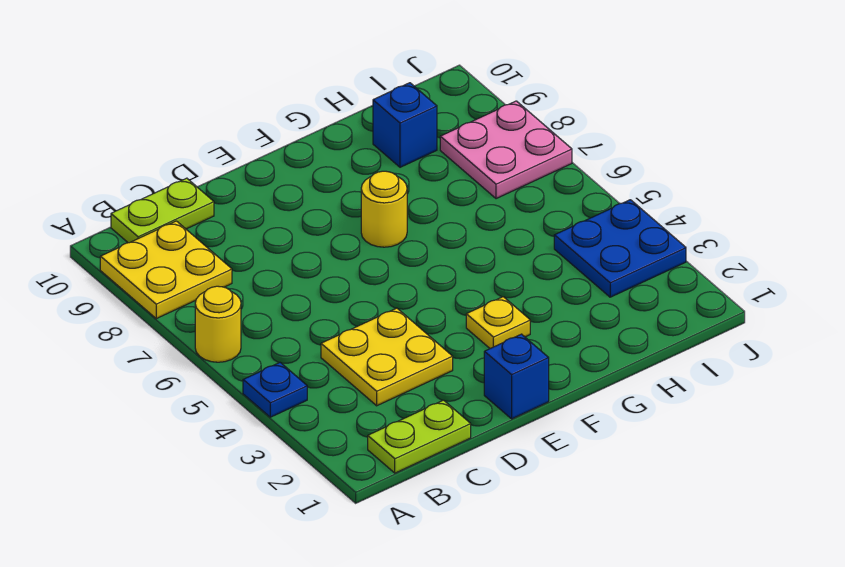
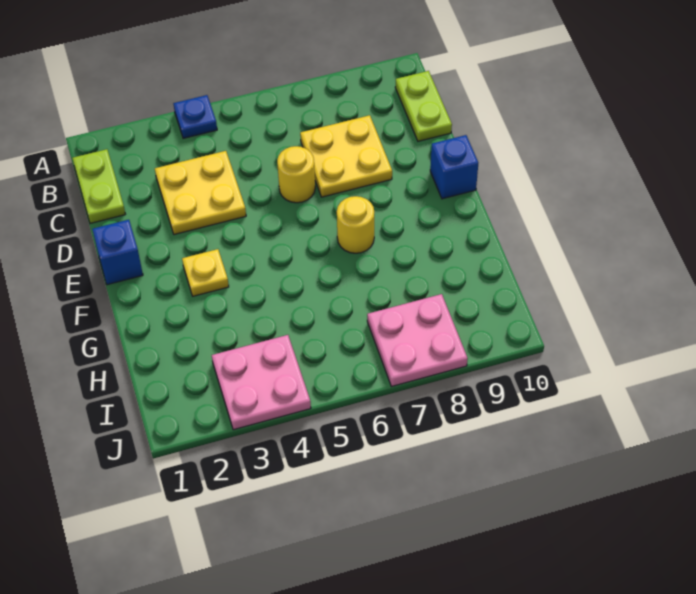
yellow 1x1 round brick [195,286,241,362] -> yellow 1x1 round brick moved to [277,146,315,203]
yellow 2x2 plate [100,221,232,319] -> yellow 2x2 plate moved to [300,115,392,197]
blue 1x1 brick [373,83,437,167] -> blue 1x1 brick moved to [430,135,478,199]
blue 2x2 plate [554,200,686,297] -> pink 2x2 plate [212,335,311,430]

